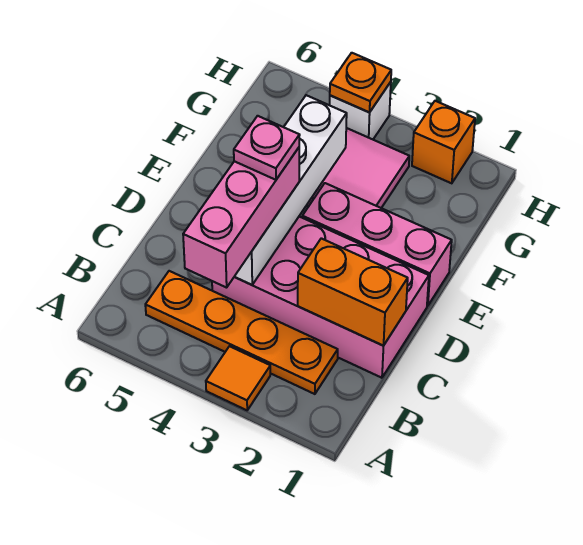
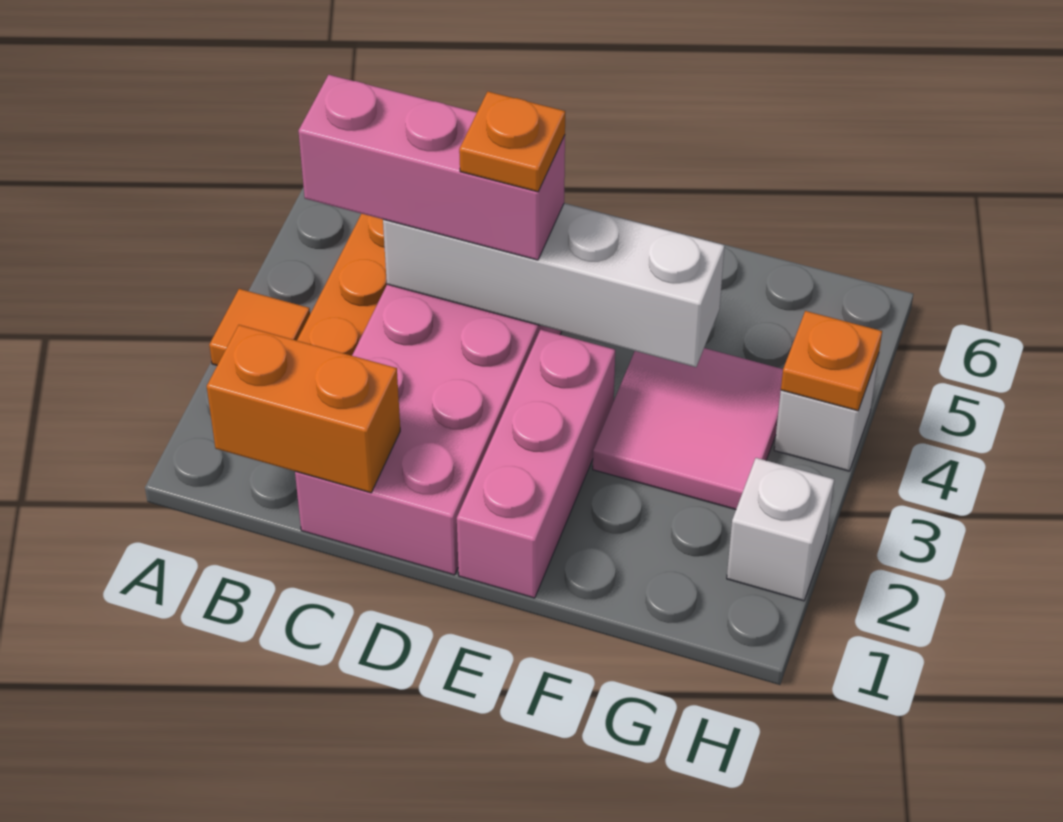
orange 1x2 brick [298,238,408,346] -> orange 1x2 brick turned to [207,325,400,493]
pink 1x1 plate [234,116,300,180] -> orange 1x1 plate [459,92,565,192]
orange 1x1 brick [412,101,475,183] -> white 1x1 brick [727,458,834,601]

